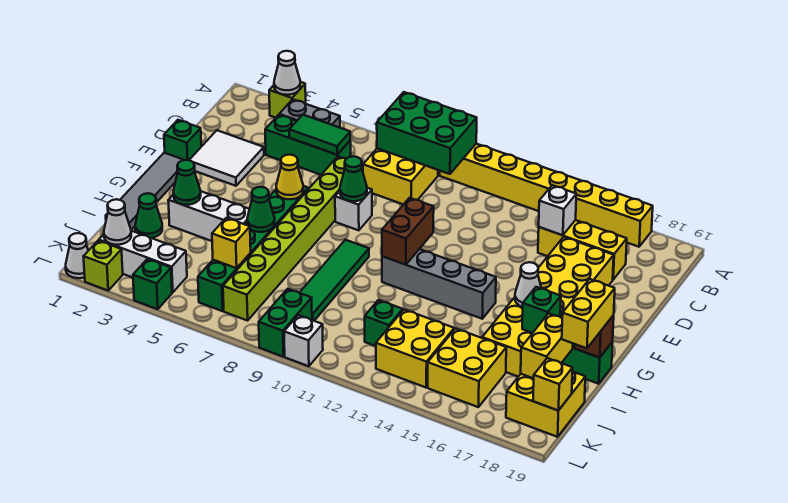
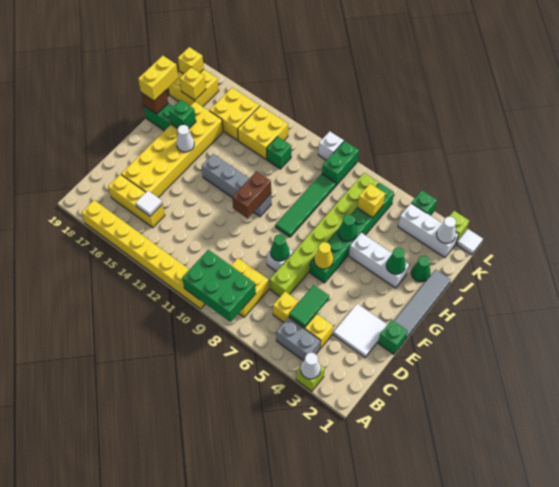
green 1x3 brick [265,115,351,175] -> yellow 1x3 brick [273,292,333,349]
green 1x2 tile [289,115,350,155] -> green 1x2 tile turned to [289,285,329,328]
white 1x1 brick [539,185,576,235] -> white 1x1 tile [136,191,162,216]
yellow 1x2 brick [521,313,573,378] -> yellow 1x1 brick [180,67,206,100]
white 1x1 cone [66,233,88,278] -> white 1x1 tile [457,229,483,255]

